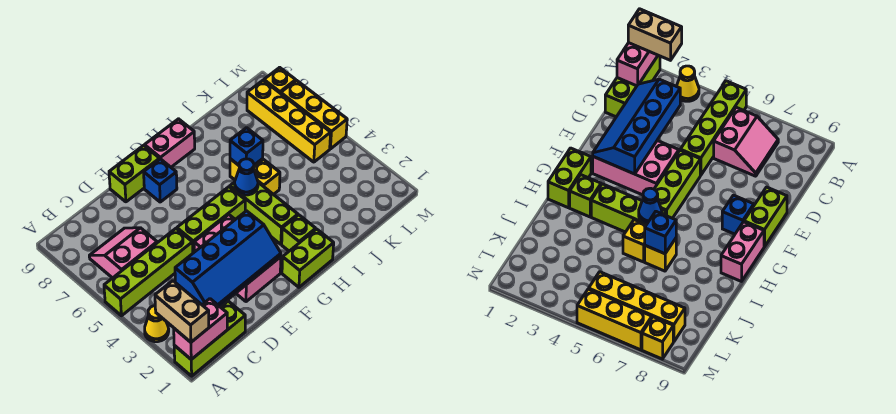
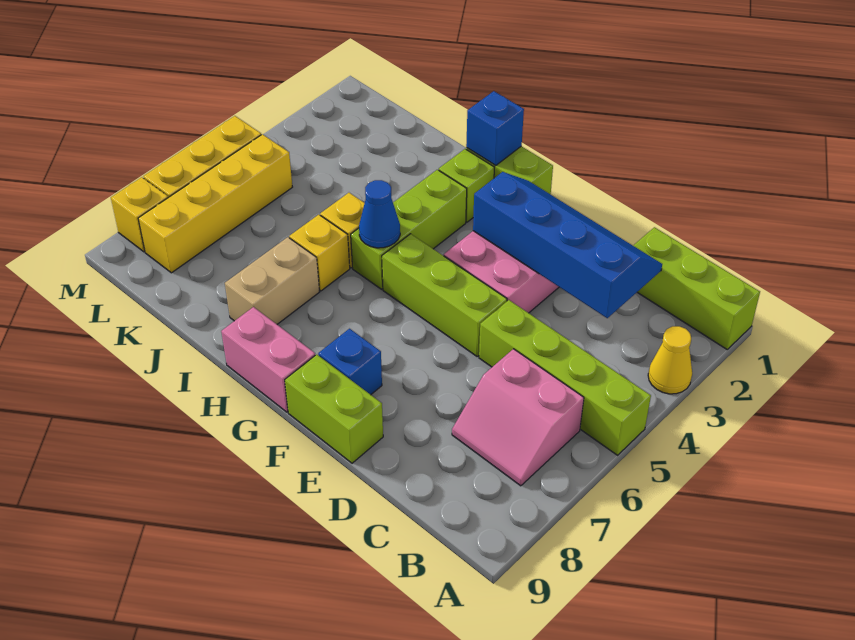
pink 1x2 brick [174,299,227,359] -> none
tan 1x2 brick [155,281,209,342] -> tan 1x2 brick moved to [225,237,319,324]
blue 1x1 brick [230,128,263,165] -> blue 1x1 brick moved to [466,91,524,165]

